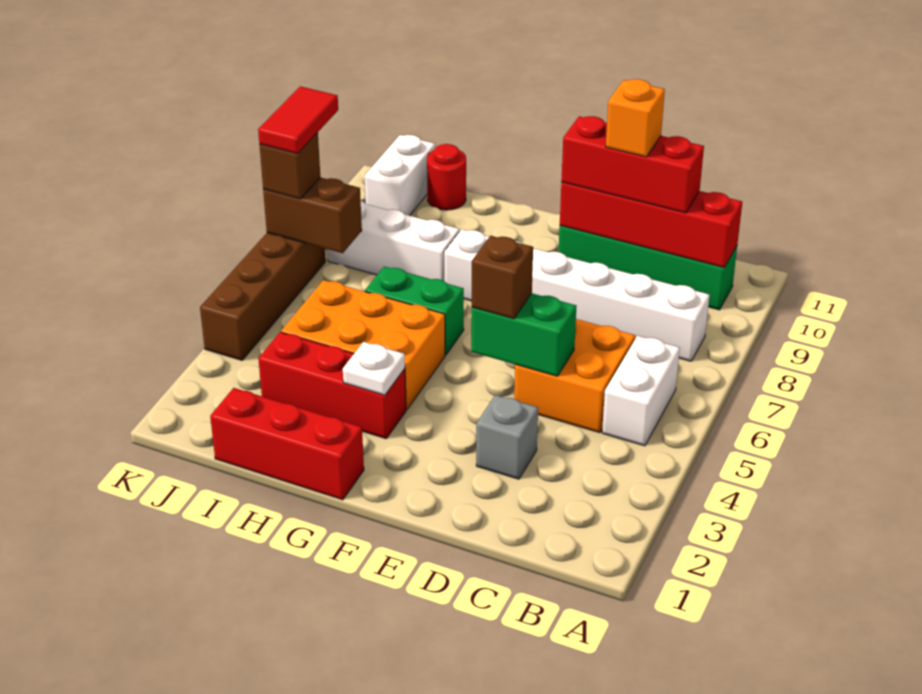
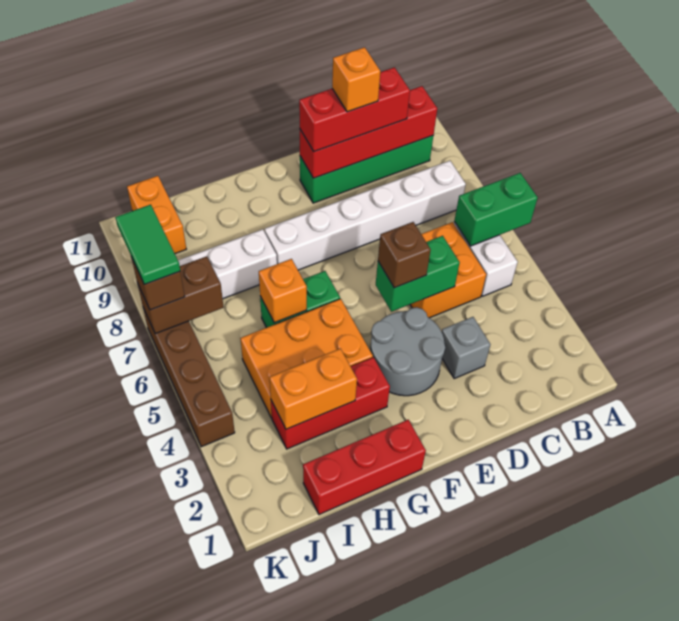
none -> green 1x2 brick [454,173,538,246]
none -> grey 2x2 round brick [370,307,445,396]
white 1x1 plate [343,342,405,395] -> none
none -> orange 1x2 brick [270,349,357,429]
none -> orange 1x1 brick [259,259,307,323]
red 1x1 round brick [427,144,466,210] -> none
white 1x2 brick [365,135,435,216] -> orange 1x2 brick [127,176,186,254]
red 1x2 tile [258,86,338,154] -> green 1x2 tile [115,205,180,284]

